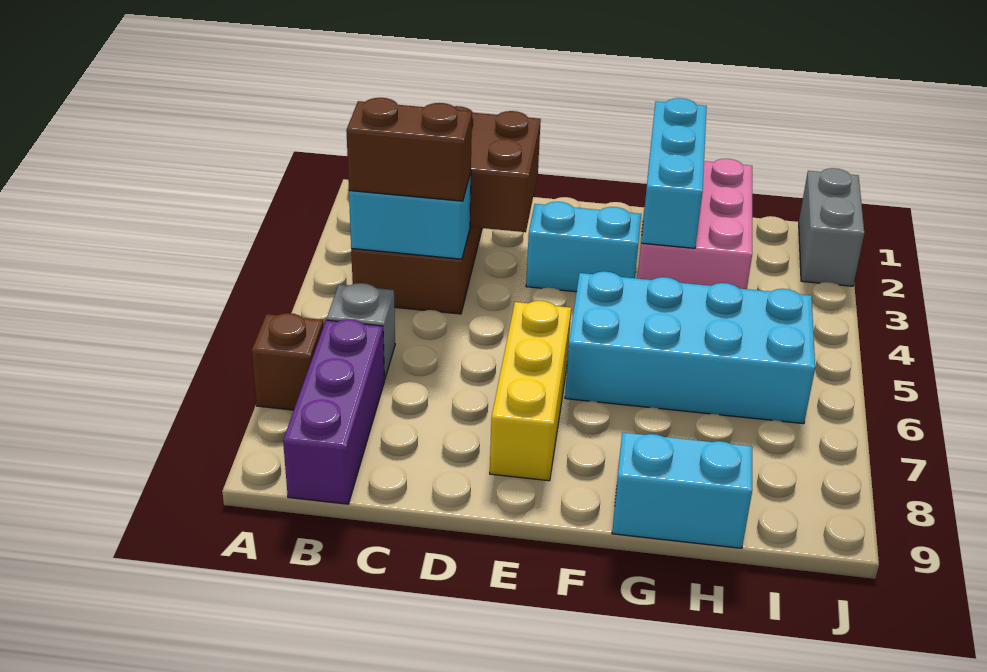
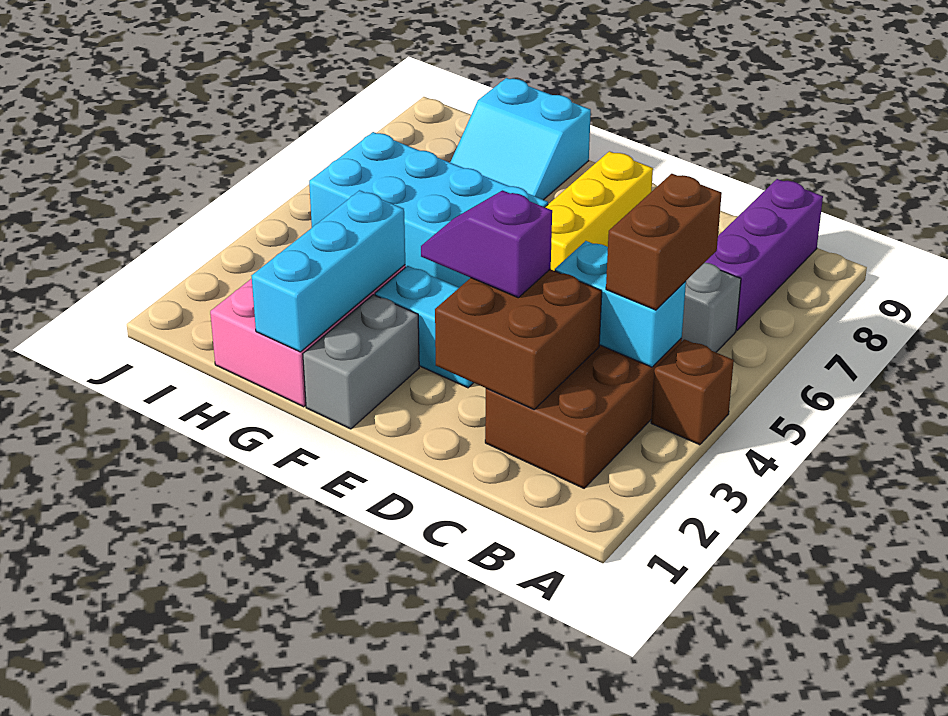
brown 1x1 brick [252,313,323,410] -> brown 1x1 brick moved to [651,339,734,445]
brown 1x2 brick [346,98,472,201] -> brown 1x2 brick turned to [606,174,722,310]
none -> purple 1x2 slope [421,190,552,298]
grey 1x2 brick [799,168,864,286] -> grey 1x2 brick moved to [303,295,419,429]

